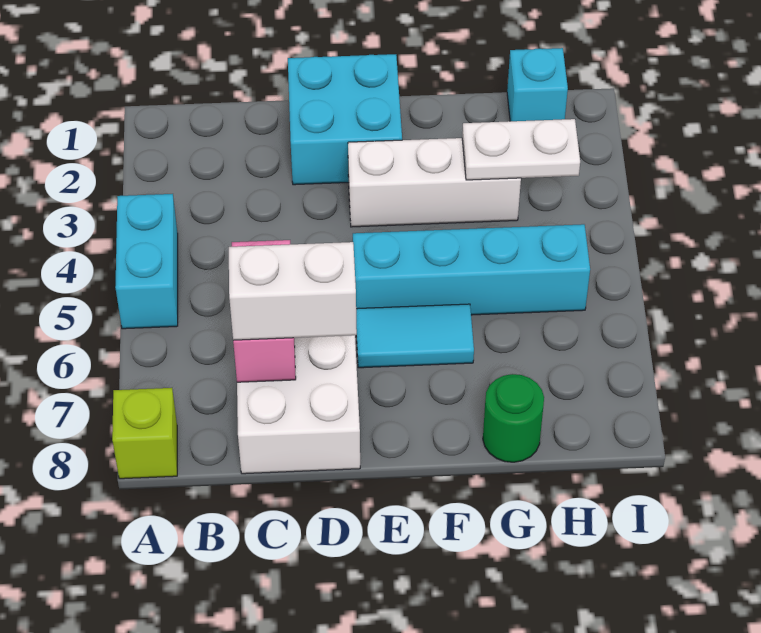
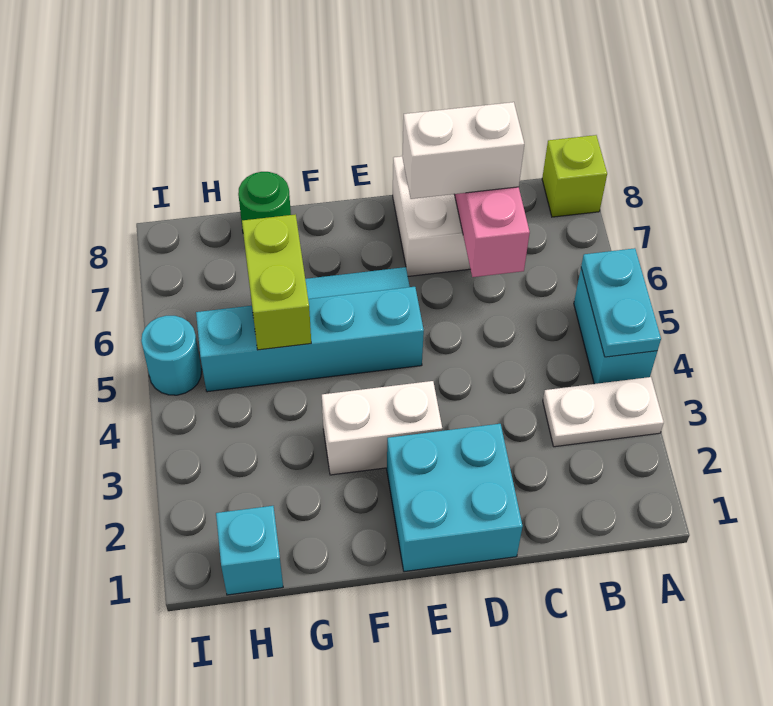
none -> cyan 1x2 plate [581,248,661,357]
white 1x3 brick [348,138,521,227] -> white 1x2 brick [322,381,442,475]
white 1x2 plate [462,119,580,180] -> white 1x2 plate moved to [543,377,664,447]
none -> lime 1x2 brick [242,214,311,350]
none -> cyan 1x1 round brick [141,316,202,395]

